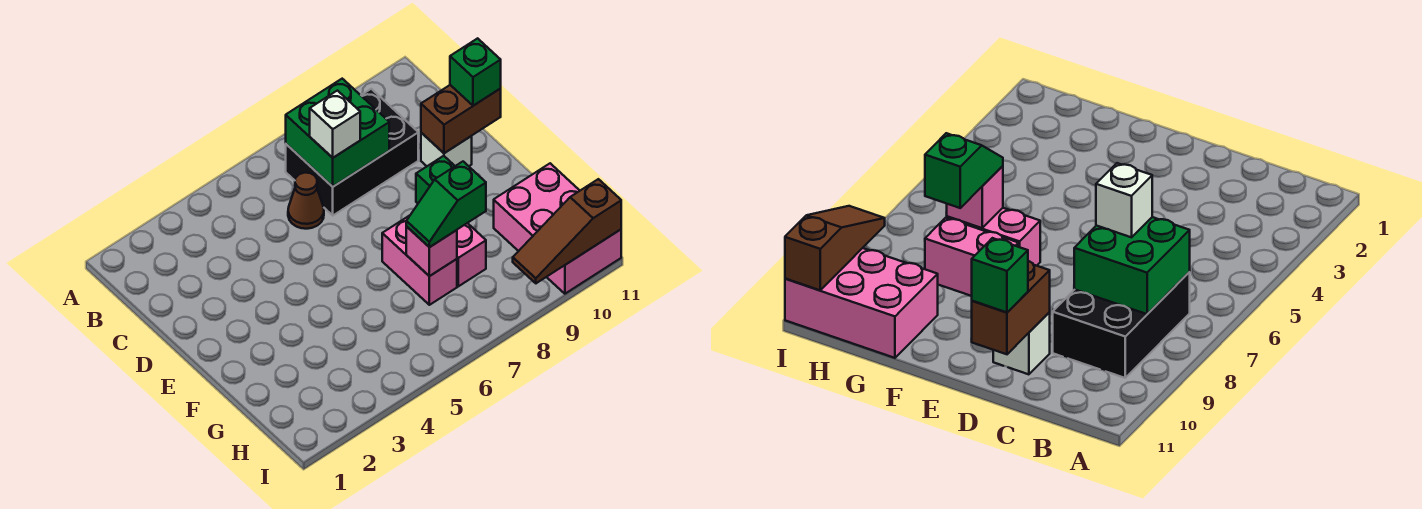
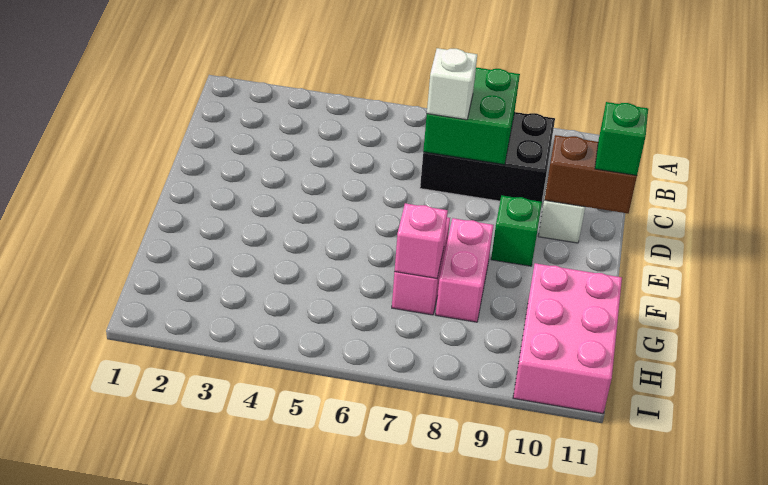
brown 1x1 cone [288,173,324,229] -> none
green 1x2 slope [406,162,486,247] -> none
brown 1x3 slope [513,179,621,283] -> none

